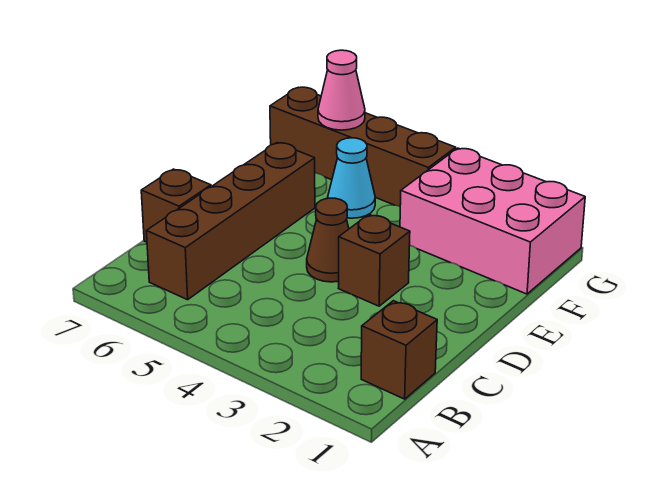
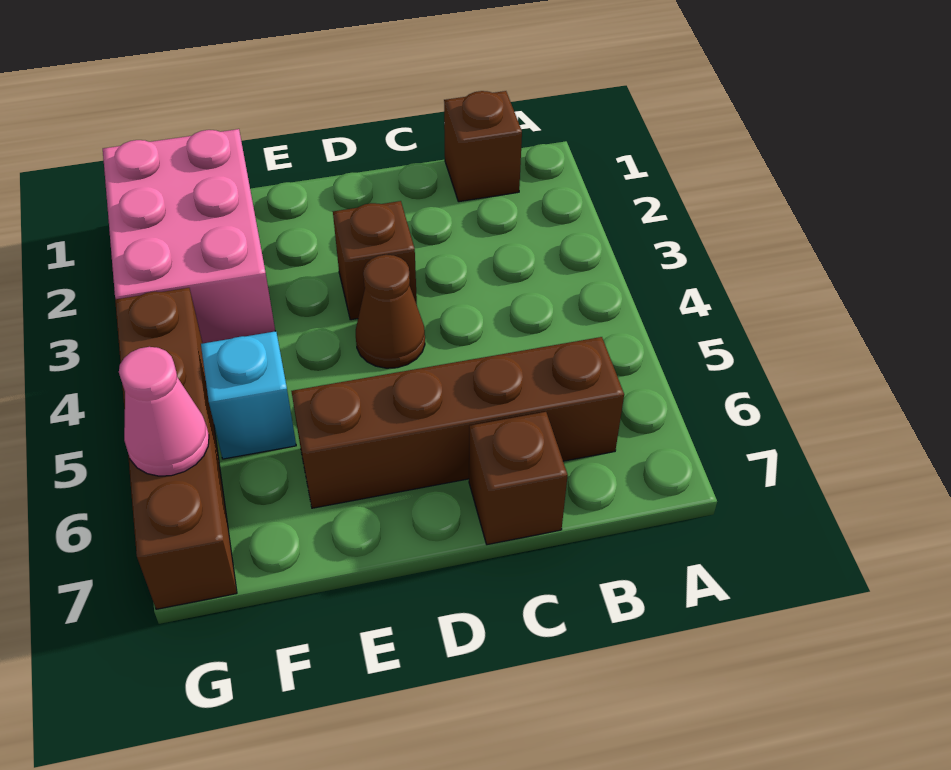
cyan 1x1 cone [328,138,375,218] -> cyan 1x1 brick [201,331,296,459]

